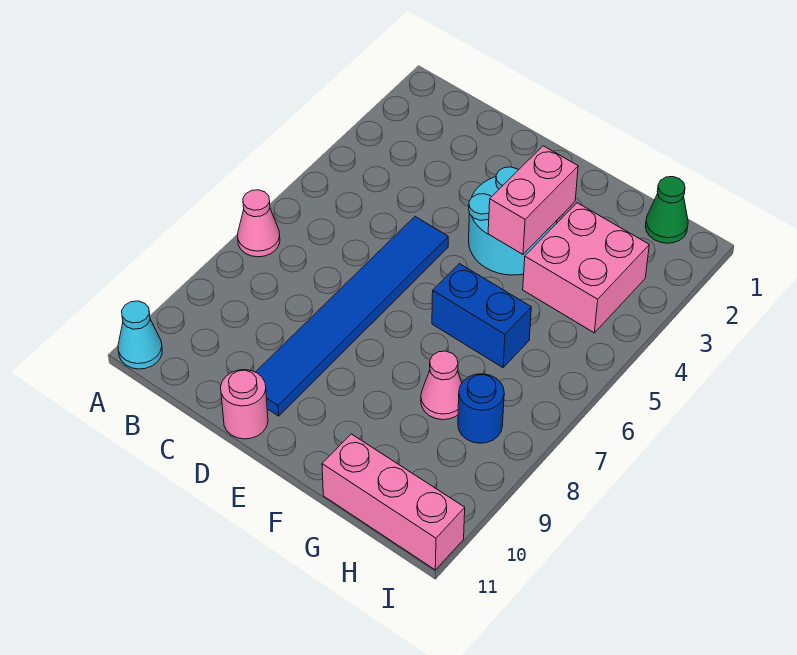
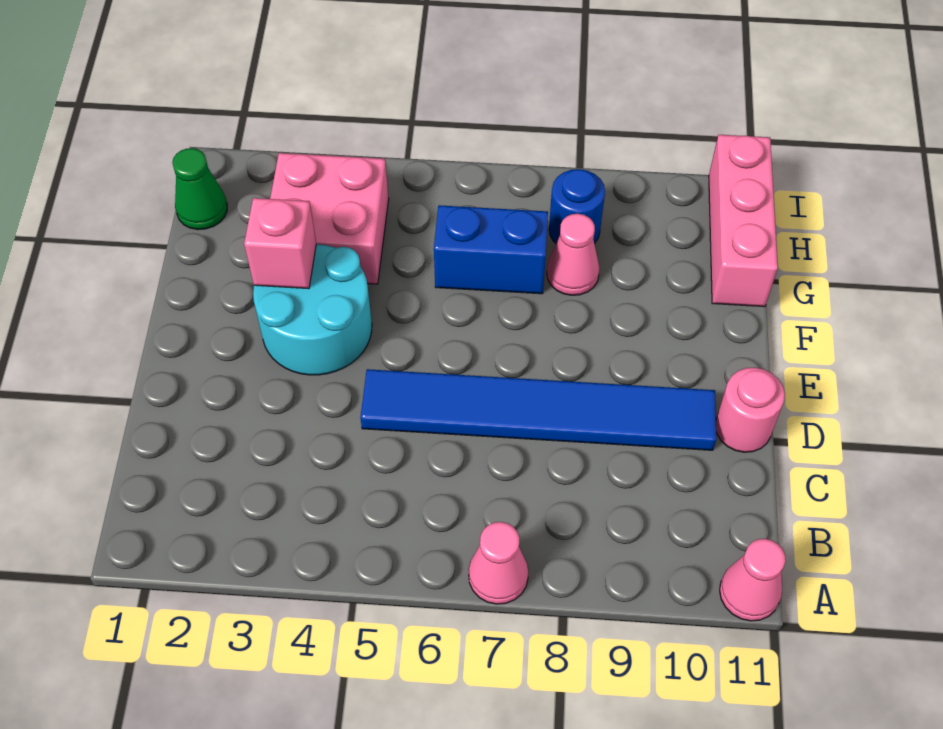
cyan 1x1 cone [118,301,162,369] -> pink 1x1 cone [720,539,786,621]
pink 1x2 brick [488,146,578,254] -> pink 1x1 brick [244,198,316,289]
blue 1x2 brick [432,264,531,368] -> blue 1x2 brick turned to [434,205,548,294]

